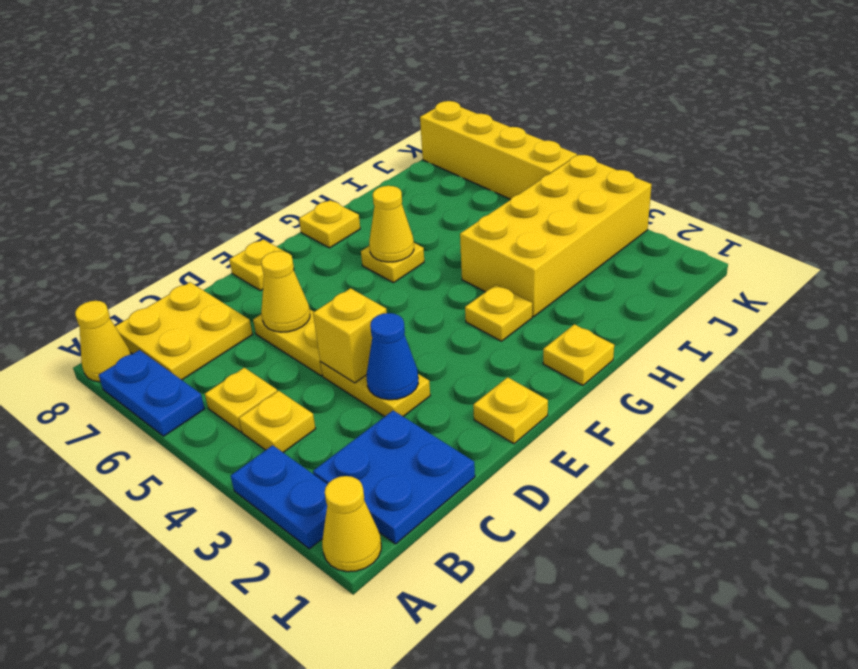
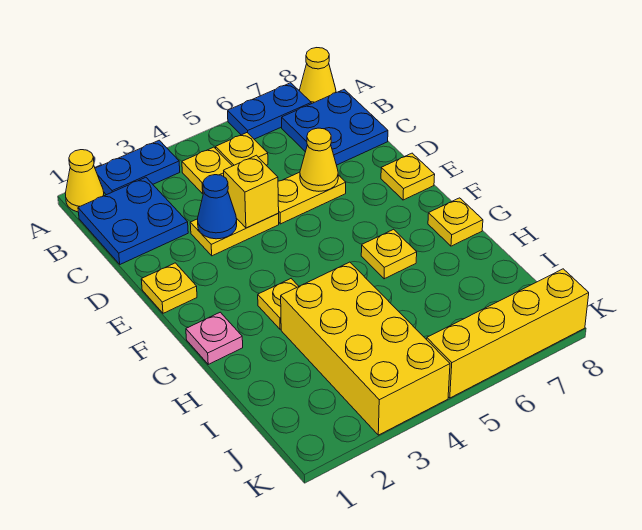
yellow 2x2 plate [115,282,252,380] -> blue 2x2 plate [282,89,388,165]
yellow 1x1 plate [543,324,614,385] -> pink 1x1 plate [186,312,243,364]
yellow 1x1 cone [369,186,414,262] -> none

